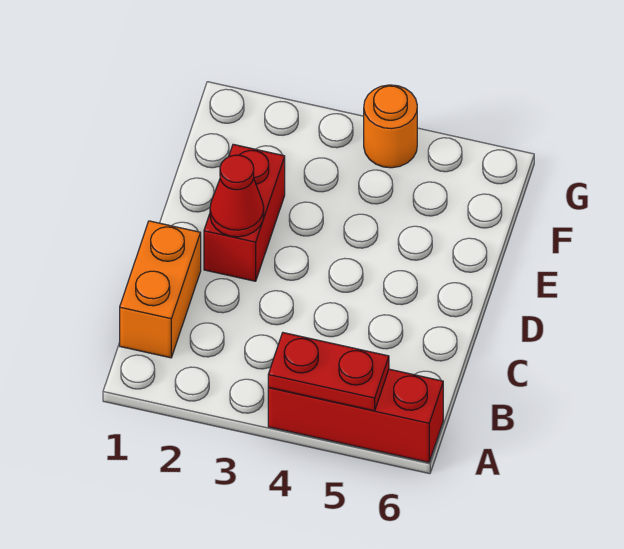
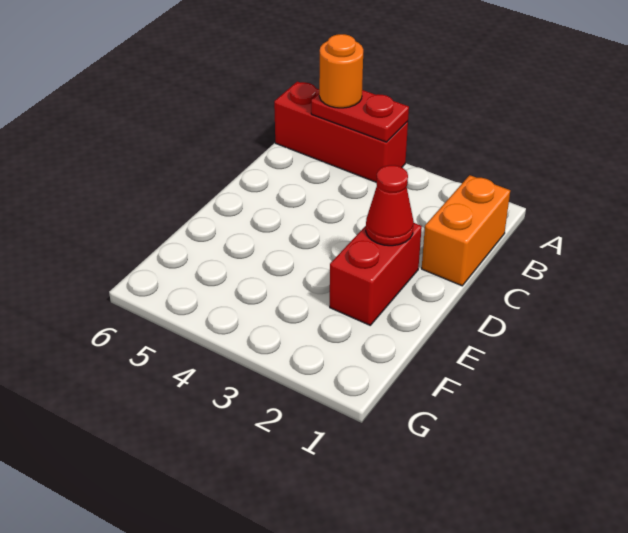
orange 1x1 round brick [364,85,417,168] -> orange 1x1 round brick moved to [319,34,363,108]

